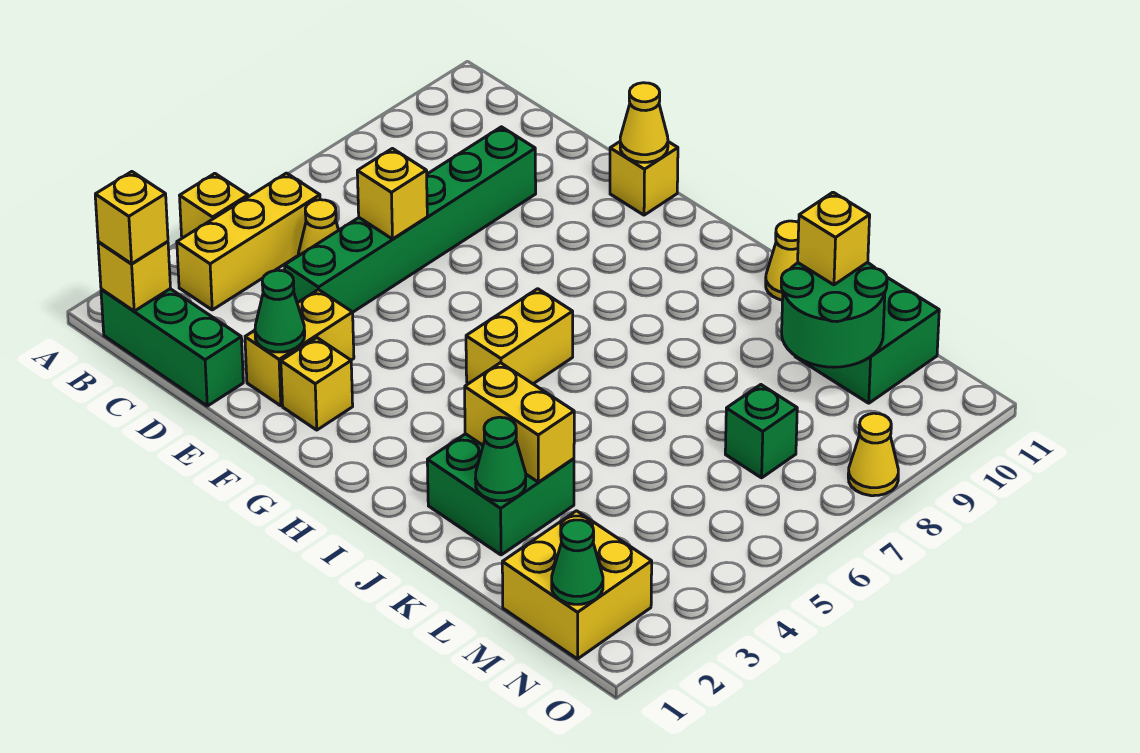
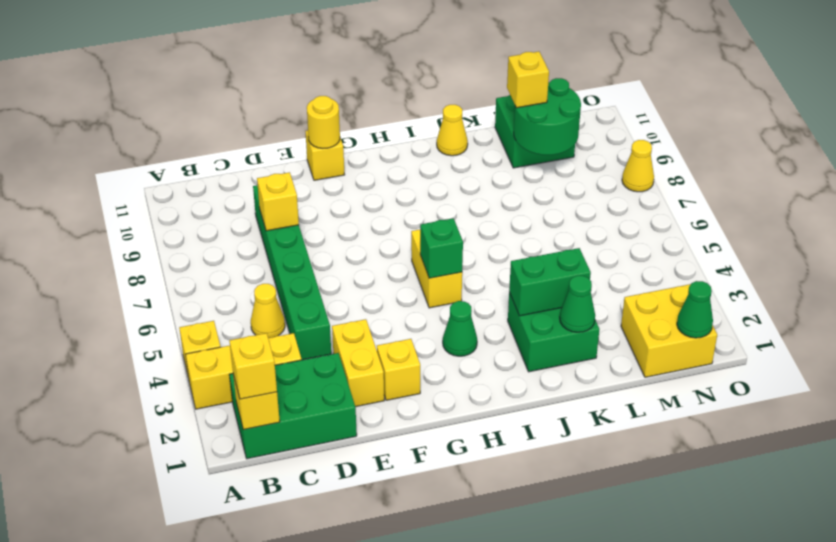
green 1x3 brick [101,289,243,406] -> green 2x3 brick [229,353,357,459]
yellow 1x3 brick [177,173,320,310] -> yellow 1x3 brick turned to [185,333,302,409]
yellow 1x1 brick [357,149,427,239] -> yellow 1x1 brick moved to [257,172,299,231]
green 1x1 cone [255,270,305,352] -> green 1x1 cone moved to [443,301,477,356]
yellow 1x1 cone [620,83,668,162] -> yellow 1x1 round brick [307,96,340,148]
yellow 1x2 brick [465,363,574,482] -> green 1x2 brick [509,248,591,316]
green 1x1 brick [725,385,797,478] -> green 1x1 brick moved to [420,218,463,278]

